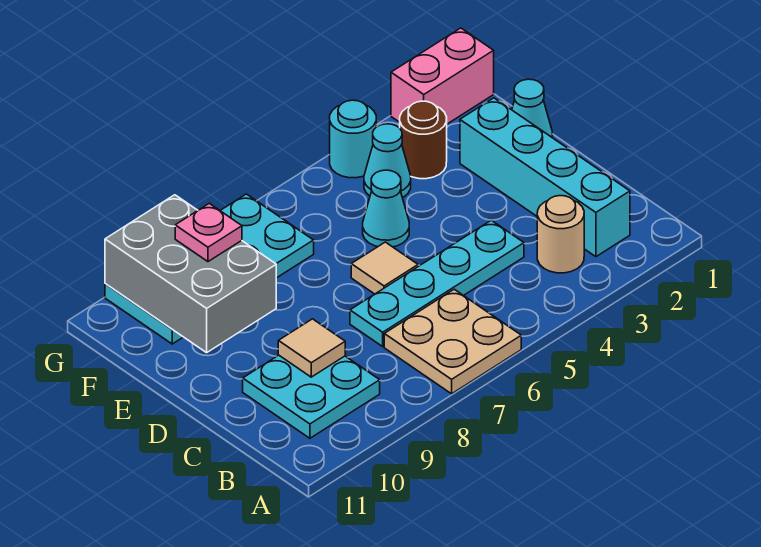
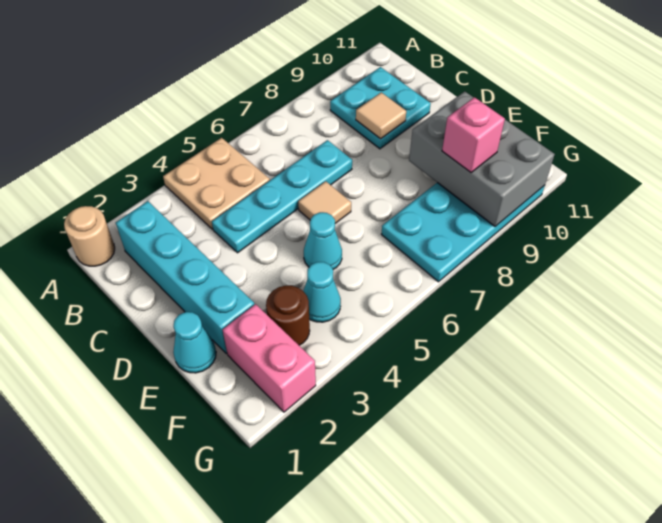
tan 2x2 plate [384,289,521,394] -> tan 2x2 plate moved to [163,138,270,229]
tan 1x1 round brick [537,196,584,273] -> tan 1x1 round brick moved to [64,206,115,266]
pink 1x1 plate [175,203,242,262] -> pink 1x1 brick [442,97,505,172]
pink 1x2 brick [391,28,494,124] -> pink 1x2 brick turned to [222,304,316,412]
cyan 1x1 round brick [330,100,376,178] -> none

